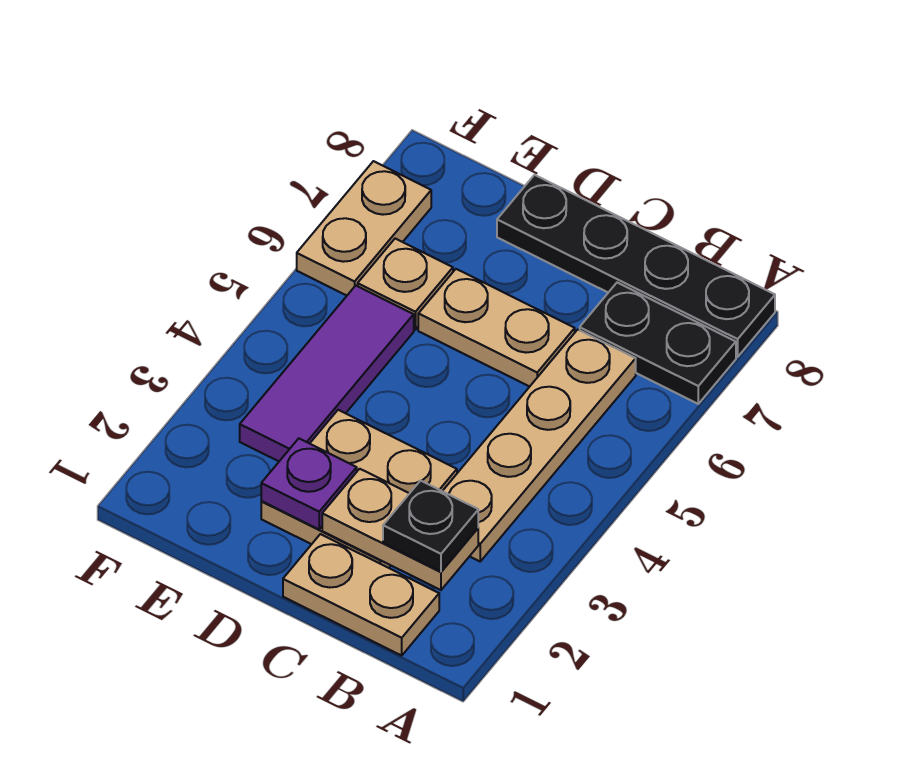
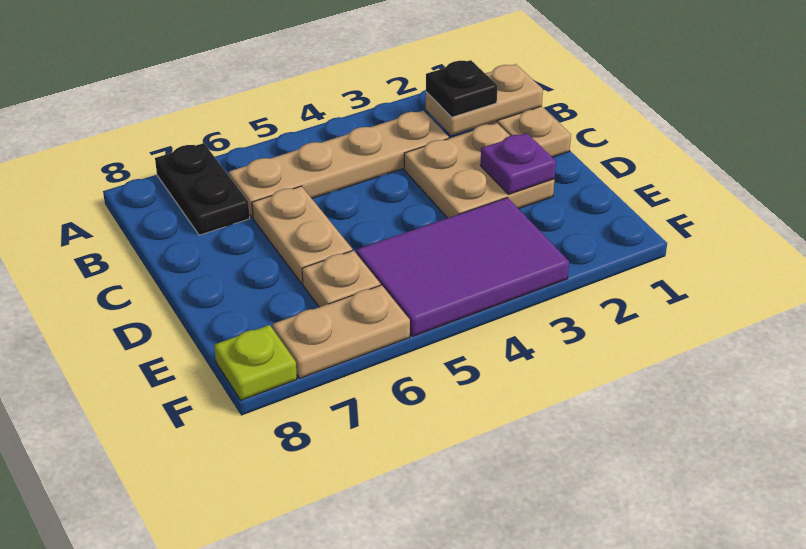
black 1x4 plate [497,175,775,357] -> none
tan 1x2 plate [322,469,478,590] -> tan 1x2 plate turned to [426,64,543,135]
purple 1x3 tile [240,286,414,461] -> purple 2x3 tile [356,198,569,337]
none -> lime 1x1 plate [214,325,297,400]

